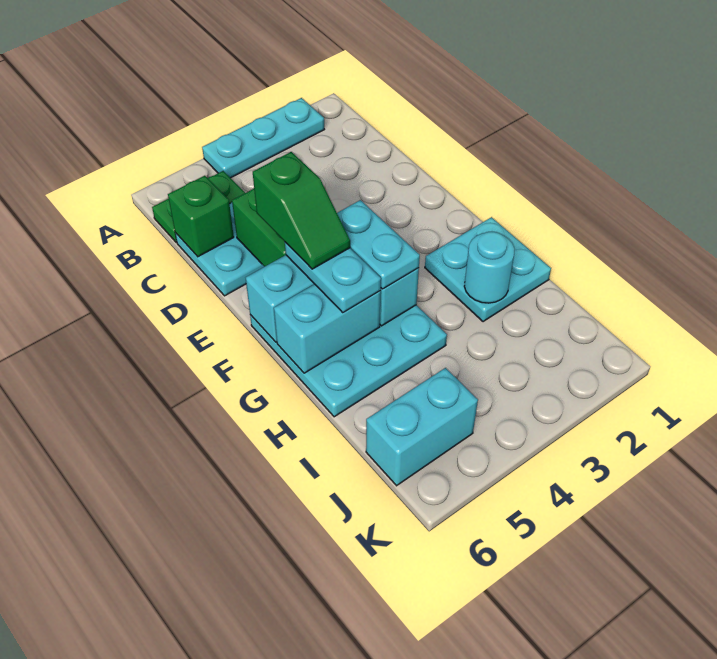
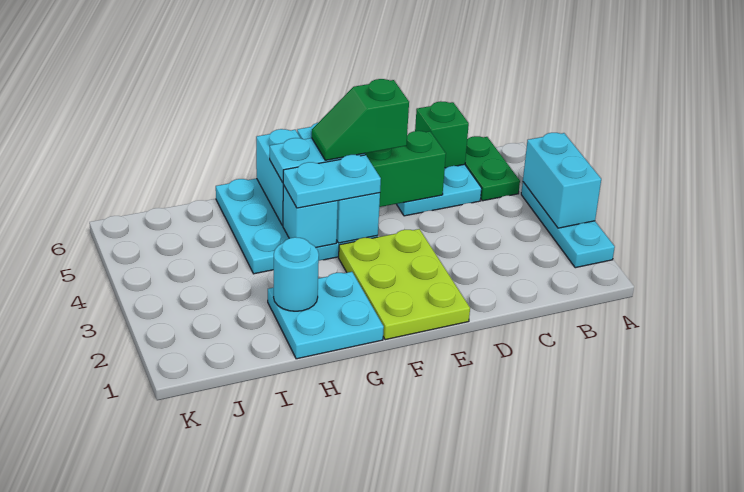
none -> lime 2x3 plate [339,229,470,340]
cyan 1x2 brick [366,368,478,486] -> cyan 1x2 brick moved to [523,133,601,228]

